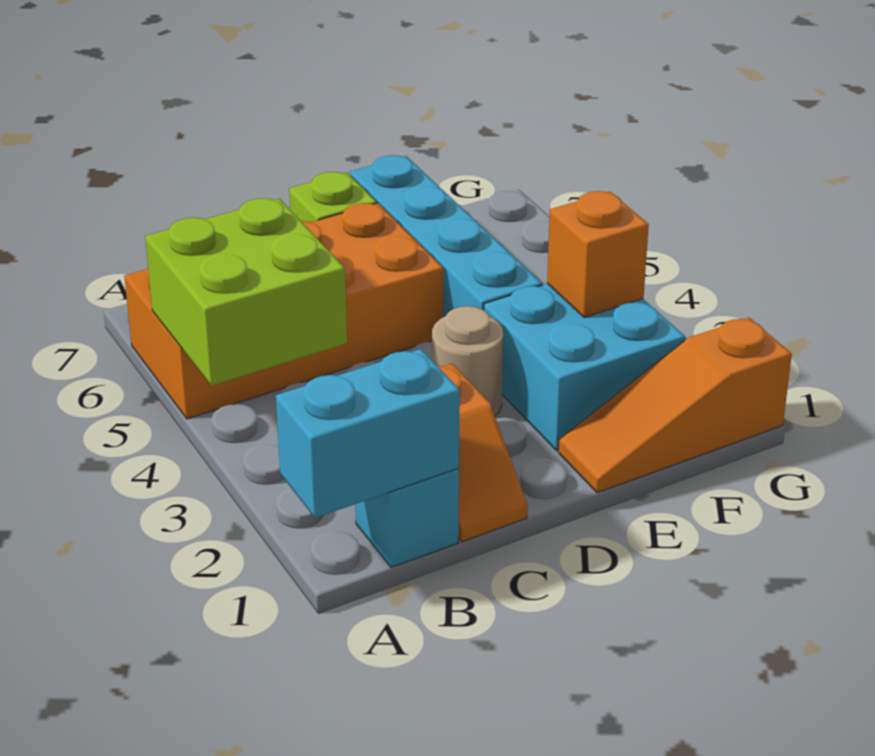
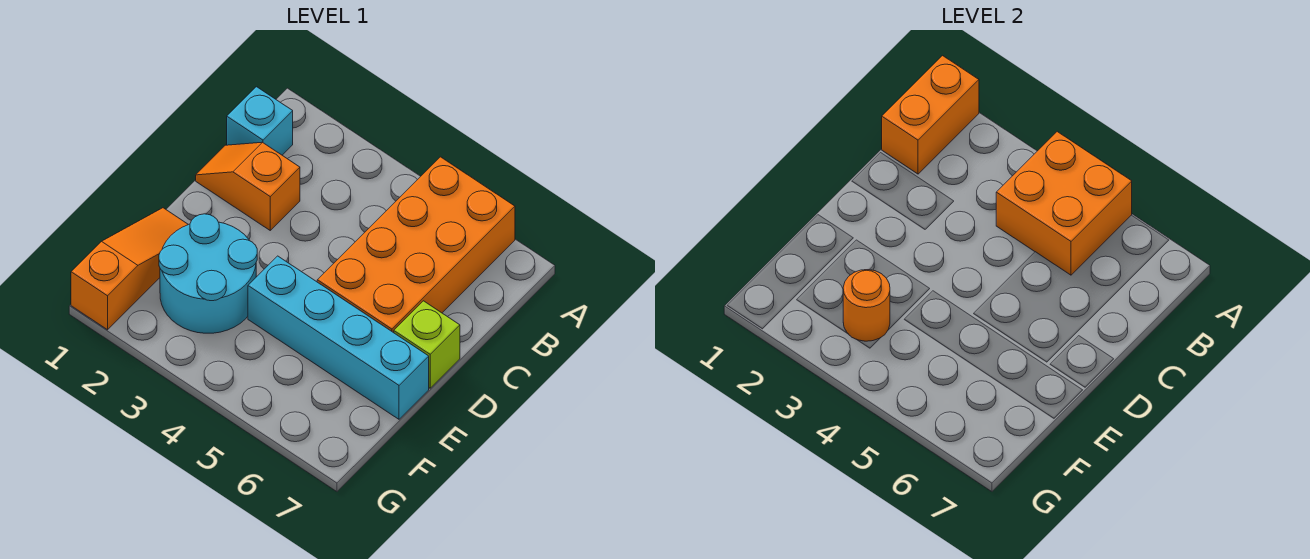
cyan 1x2 brick [276,349,460,518] -> orange 1x2 brick [882,56,979,174]
lime 2x2 brick [145,198,347,386] -> orange 2x2 brick [996,132,1132,275]
tan 1x1 round brick [432,306,503,416] -> none
cyan 2x2 brick [484,284,685,451] -> cyan 2x2 round brick [159,214,257,333]
orange 1x1 brick [547,191,649,318] -> orange 1x1 round brick [843,270,890,341]

